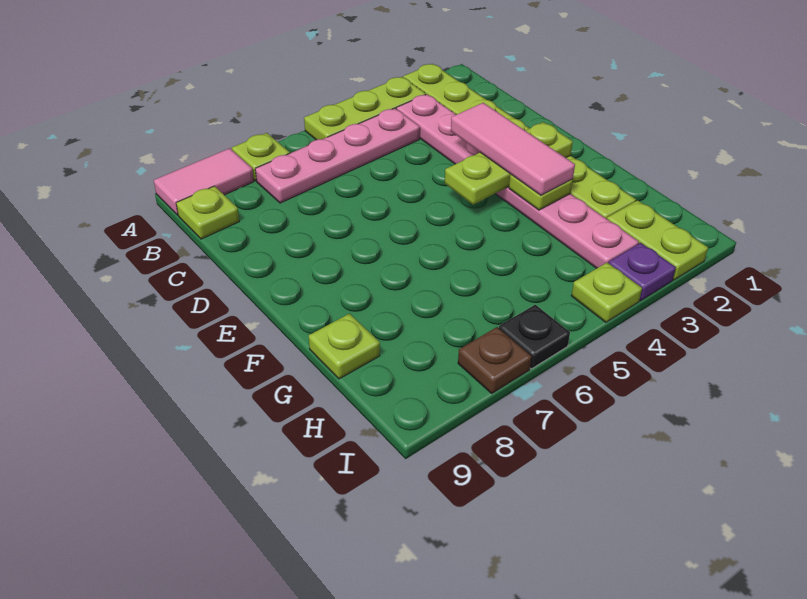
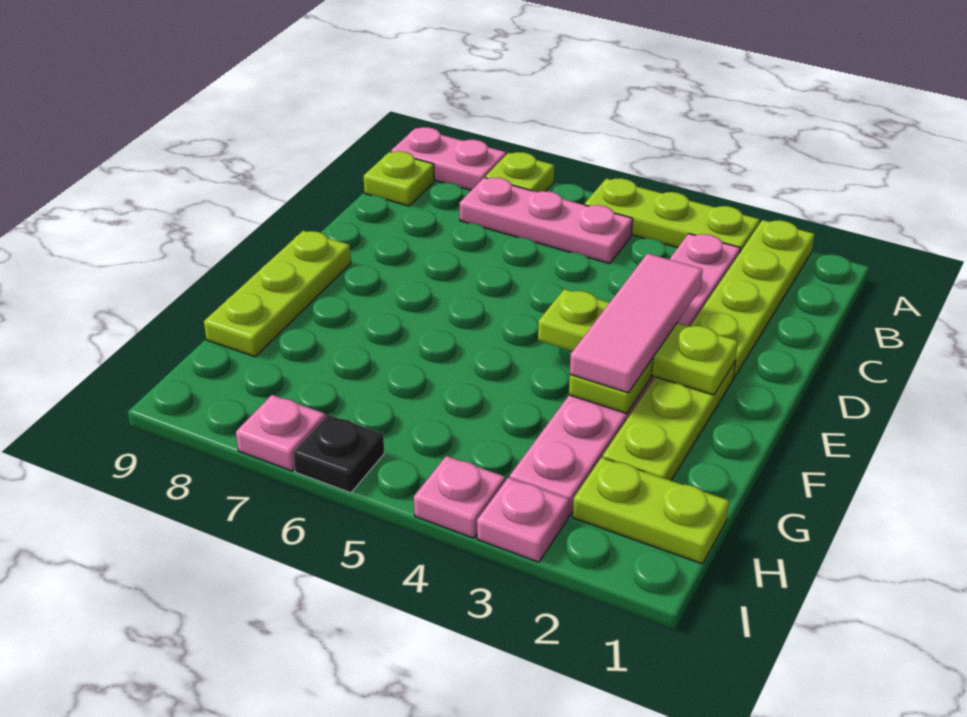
pink 1x2 tile [154,148,254,215] -> pink 1x2 plate [391,127,506,190]
pink 1x4 plate [255,108,420,203] -> pink 1x3 plate [460,178,633,264]
lime 1x1 plate [309,314,380,379] -> lime 1x3 plate [204,231,351,357]
lime 1x2 plate [607,200,708,280] -> lime 1x2 plate turned to [573,457,729,564]
purple 1x1 plate [609,243,676,301] -> pink 1x1 plate [477,478,569,562]
lime 1x1 plate [571,263,642,322] -> pink 1x1 plate [414,456,505,538]
brown 1x1 plate [458,327,532,393] -> pink 1x1 plate [236,395,326,471]

